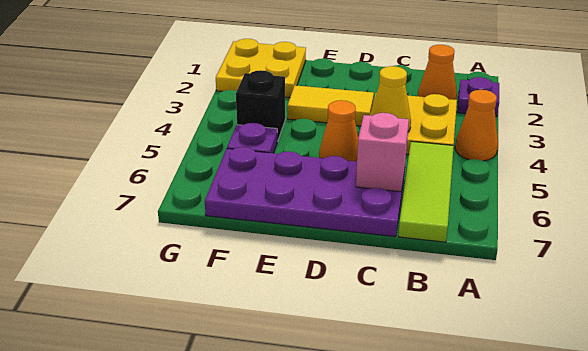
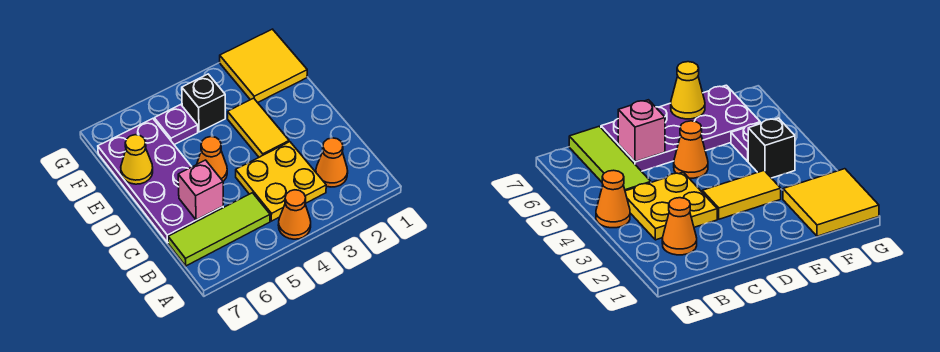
purple 1x1 plate [457,77,499,116] -> none
yellow 1x1 cone [370,66,411,132] -> yellow 1x1 cone moved to [121,135,153,184]
yellow 2x2 plate [216,39,306,98] -> yellow 2x2 tile [220,29,307,103]

